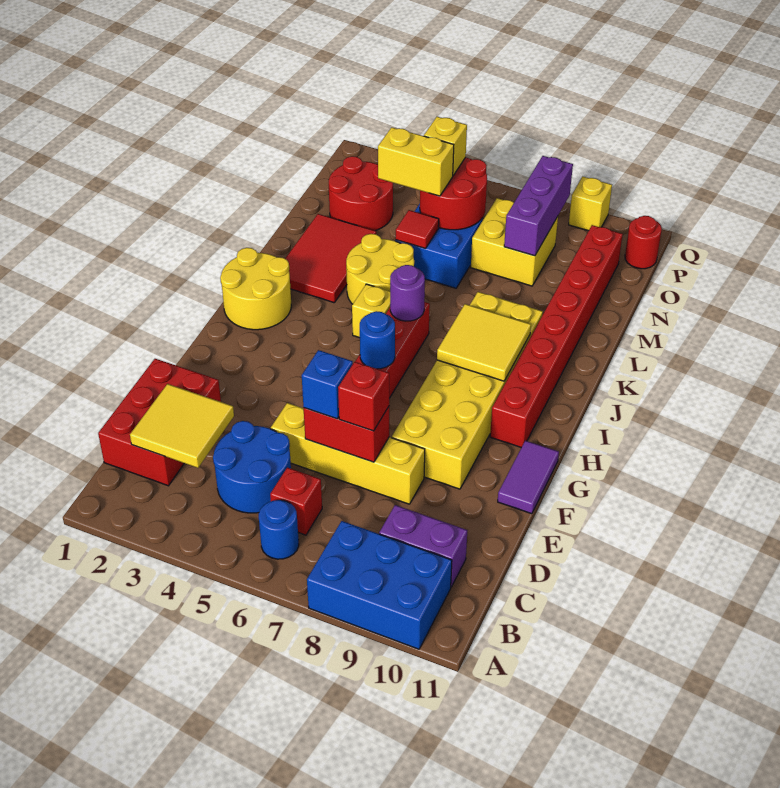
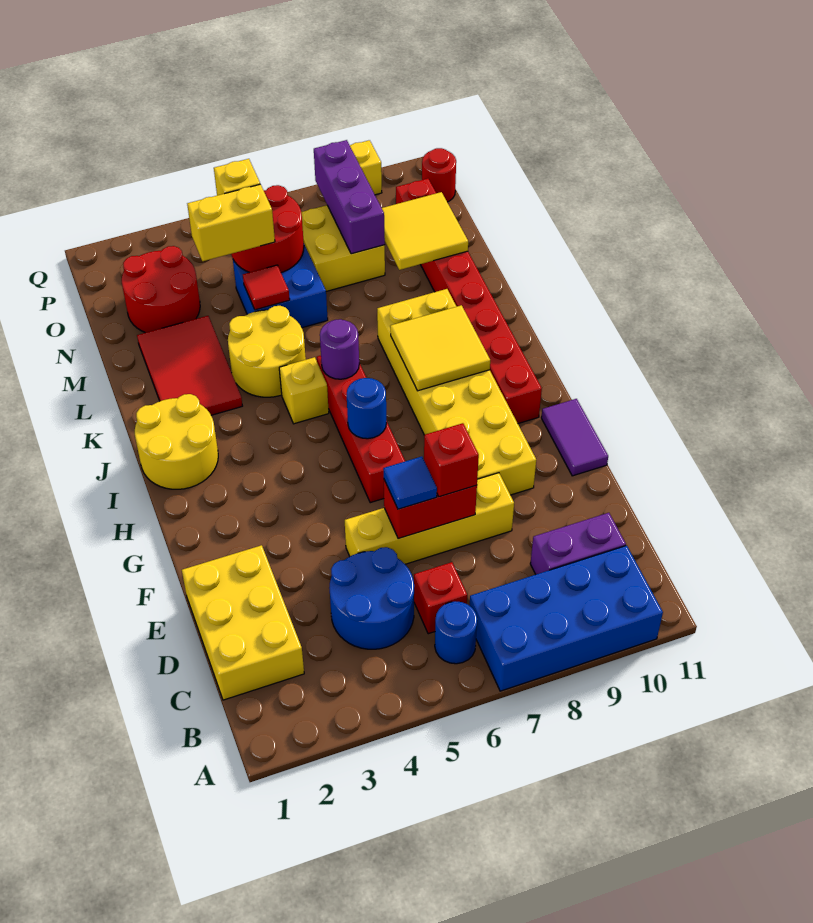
blue 2x3 brick [307,521,452,649] -> blue 2x4 brick [470,546,663,691]
red 2x3 brick [98,359,221,486] -> yellow 2x3 brick [182,545,304,700]
yellow 2x2 tile [130,384,234,468] -> yellow 2x2 tile moved to [382,192,468,270]
blue 1x1 brick [302,350,353,419] -> blue 1x1 tile [383,457,437,509]

